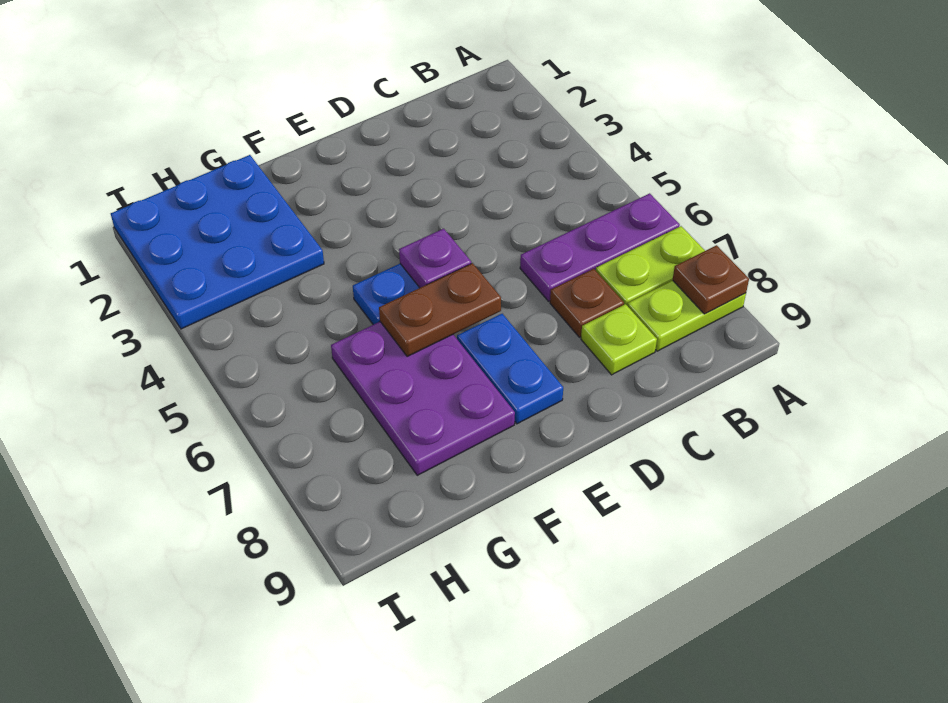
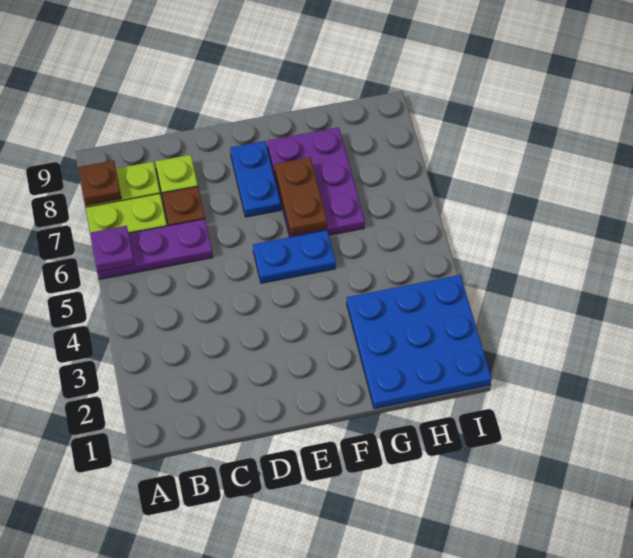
purple 1x1 plate [399,229,471,288] -> purple 1x1 plate moved to [90,226,135,272]
brown 1x2 plate [379,263,501,357] -> brown 1x2 plate turned to [275,157,327,235]

